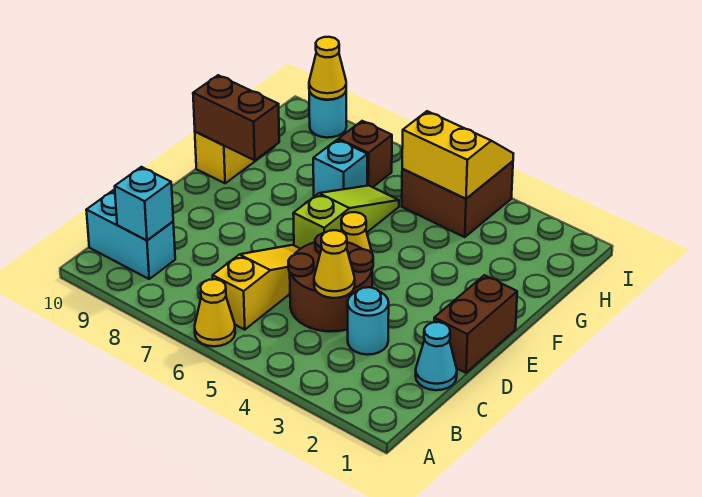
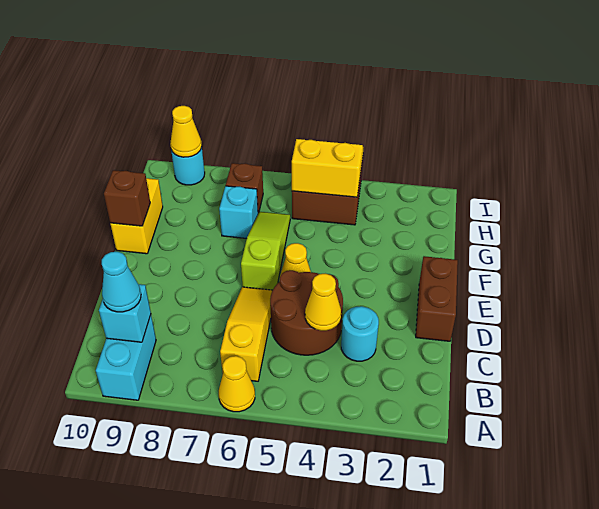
cyan 1x2 brick [86,191,175,279] -> cyan 1x2 brick turned to [96,315,156,400]
cyan 1x1 cone [415,322,457,390] -> cyan 1x1 cone moved to [102,252,141,312]
brown 1x2 brick [193,75,279,160] -> brown 1x1 brick [104,170,150,226]

